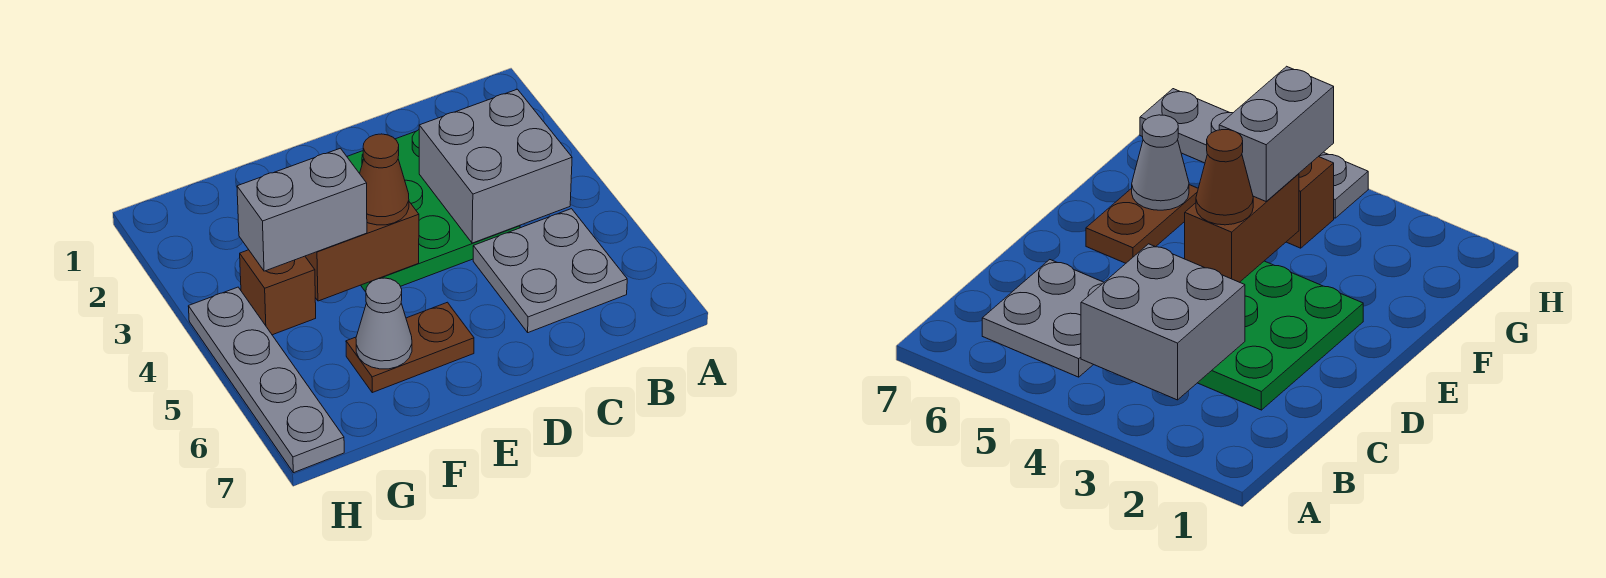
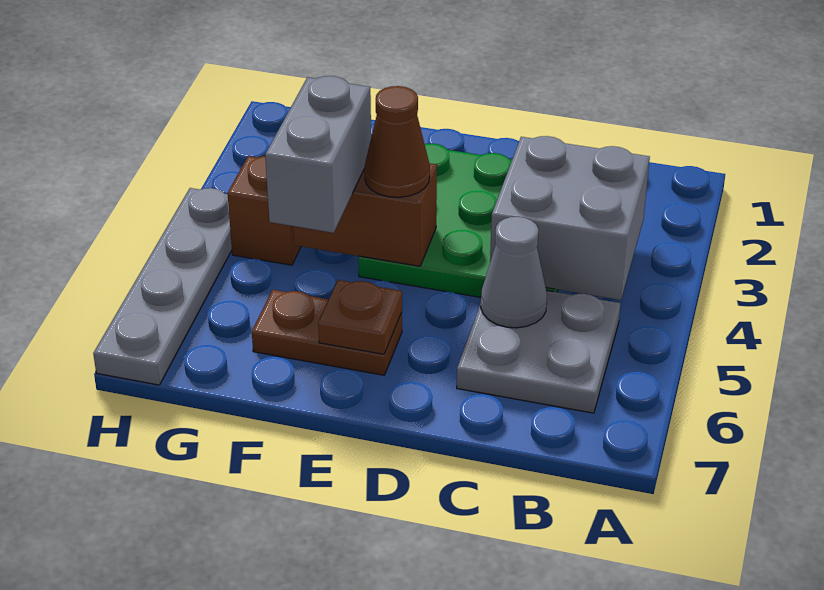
none -> brown 1x1 plate [318,280,402,354]
grey 1x2 brick [237,148,367,271] -> grey 1x2 brick turned to [265,76,371,233]
grey 1x1 cone [356,278,412,369] -> grey 1x1 cone moved to [481,217,547,328]

